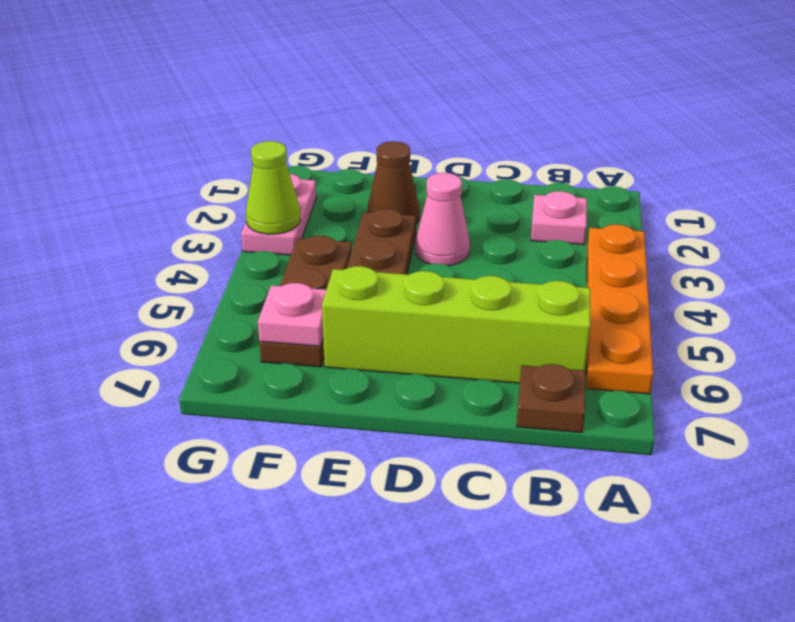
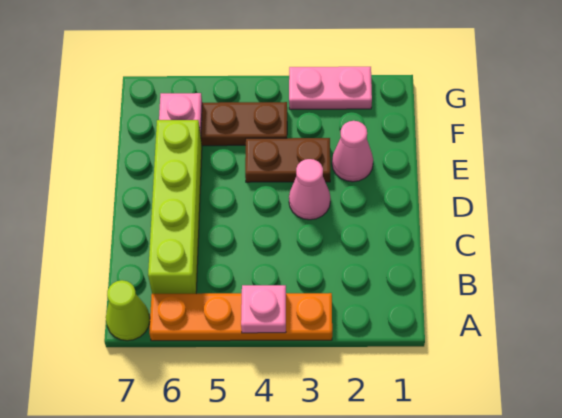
pink 1x1 plate [531,191,587,245] -> pink 1x1 plate moved to [241,285,286,333]
brown 1x1 plate [516,364,585,433] -> none
brown 1x1 cone [368,141,419,224] -> pink 1x1 cone [332,121,373,182]
lime 1x1 cone [246,141,300,234] -> lime 1x1 cone moved to [106,280,150,341]

